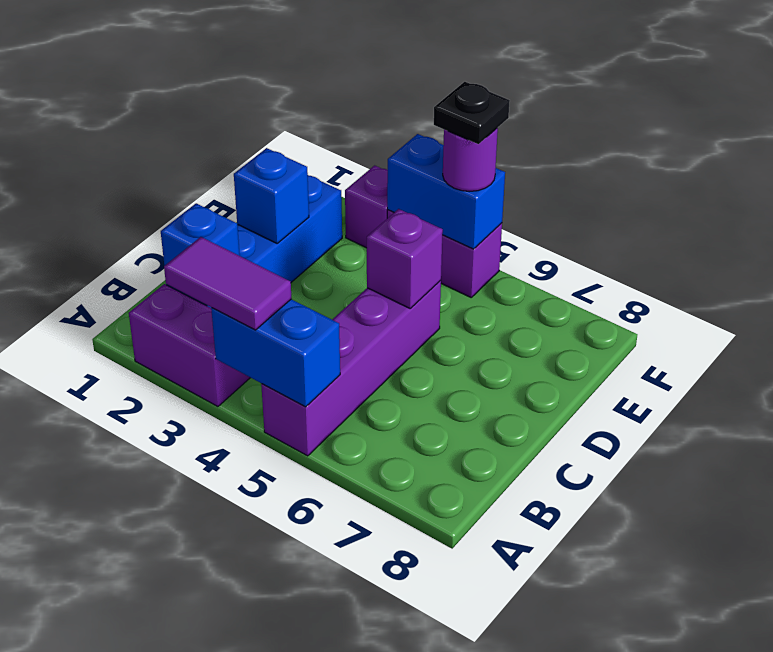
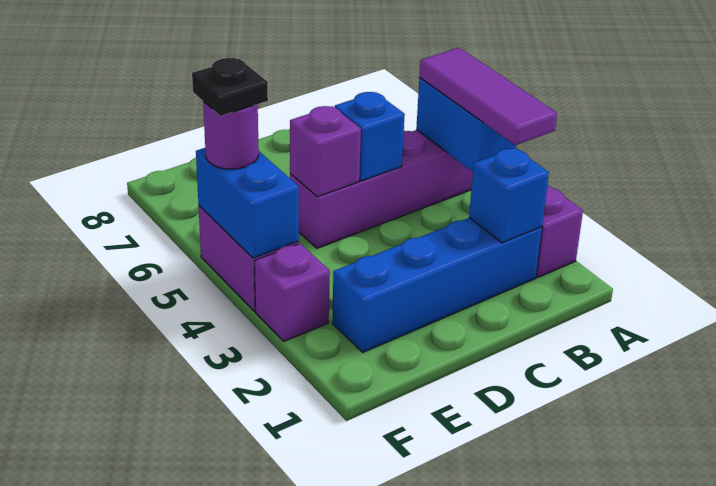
purple 1x2 tile [164,237,292,330] -> purple 1x3 tile [419,48,557,145]
blue 1x1 brick [234,148,309,243] -> blue 1x1 brick moved to [335,92,405,181]

